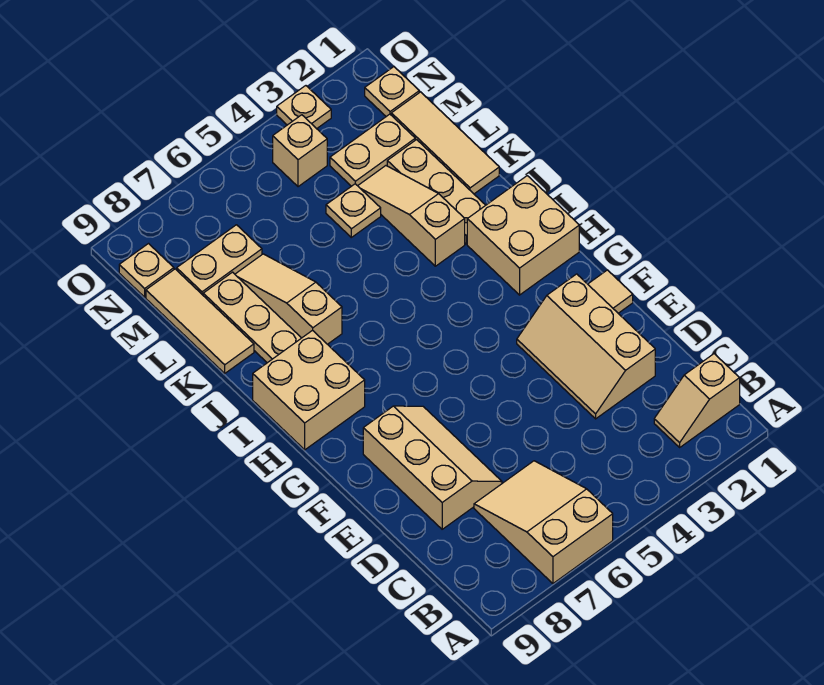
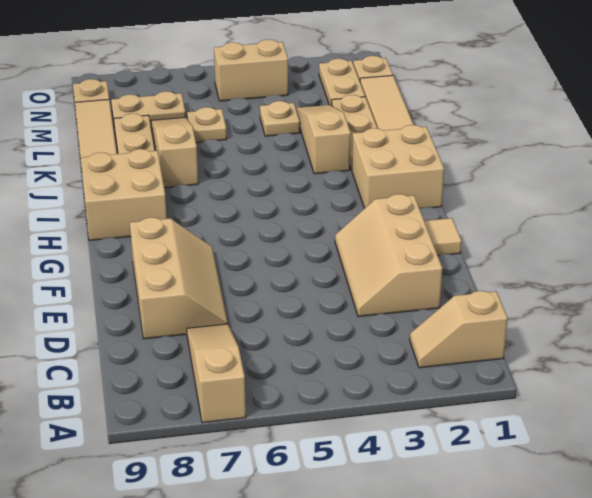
tan 2x3 slope [474,461,613,583] -> tan 1x3 slope [187,324,246,423]
tan 1x2 plate [330,114,415,186] -> tan 1x2 plate turned to [319,59,365,106]
tan 1x1 brick [273,115,327,187] -> tan 1x2 brick [214,40,288,101]
tan 1x1 plate [277,86,331,129] -> tan 1x1 plate moved to [187,107,227,142]

